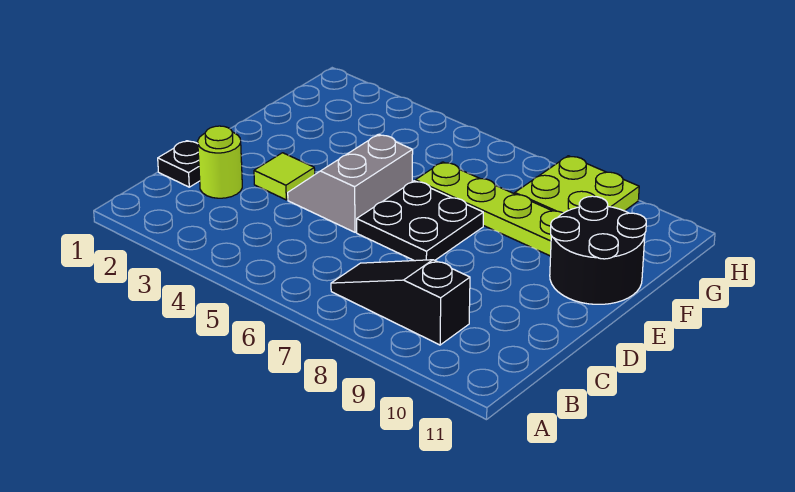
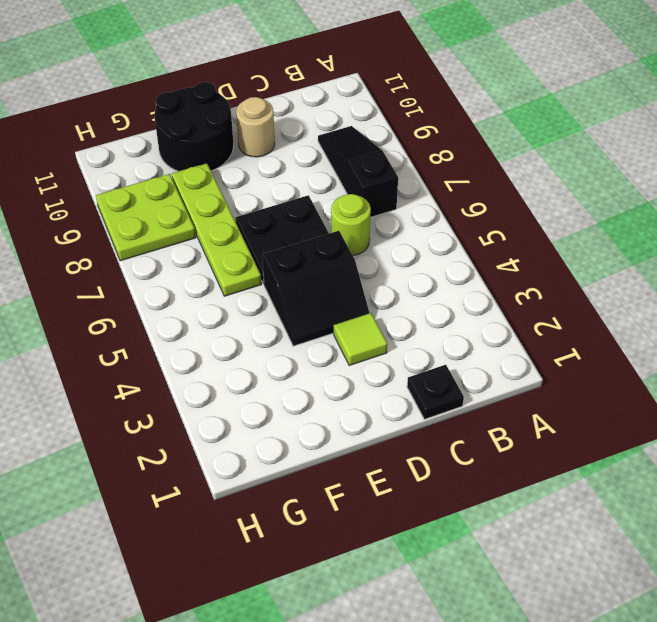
black 1x3 slope [331,260,470,345] -> black 1x3 slope turned to [318,126,398,217]
lime 1x1 round brick [198,126,242,198] -> lime 1x1 round brick moved to [331,194,371,255]
grey 2x2 slope [288,134,413,232] -> black 2x2 slope [262,231,369,346]
none -> tan 1x1 round brick [236,97,275,157]

